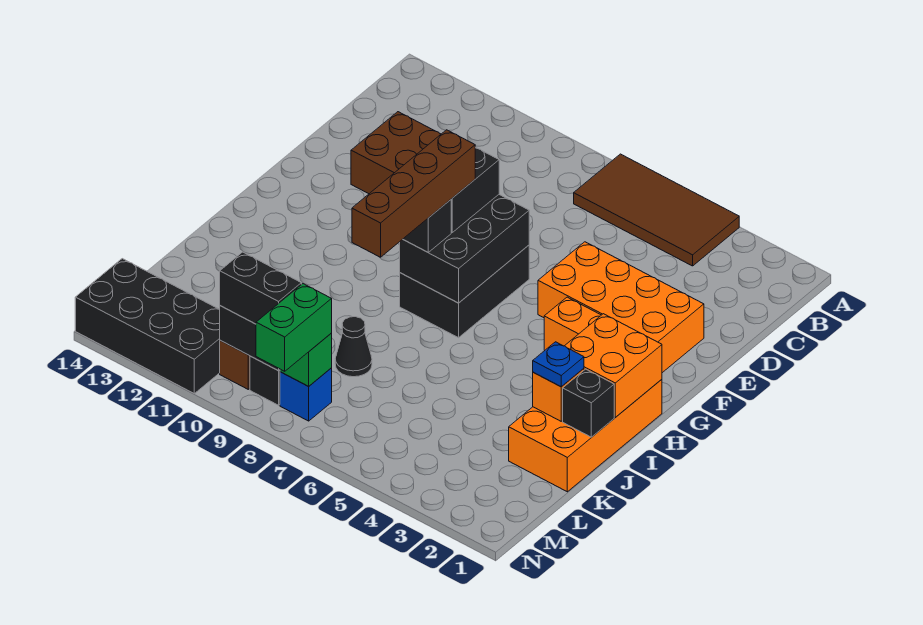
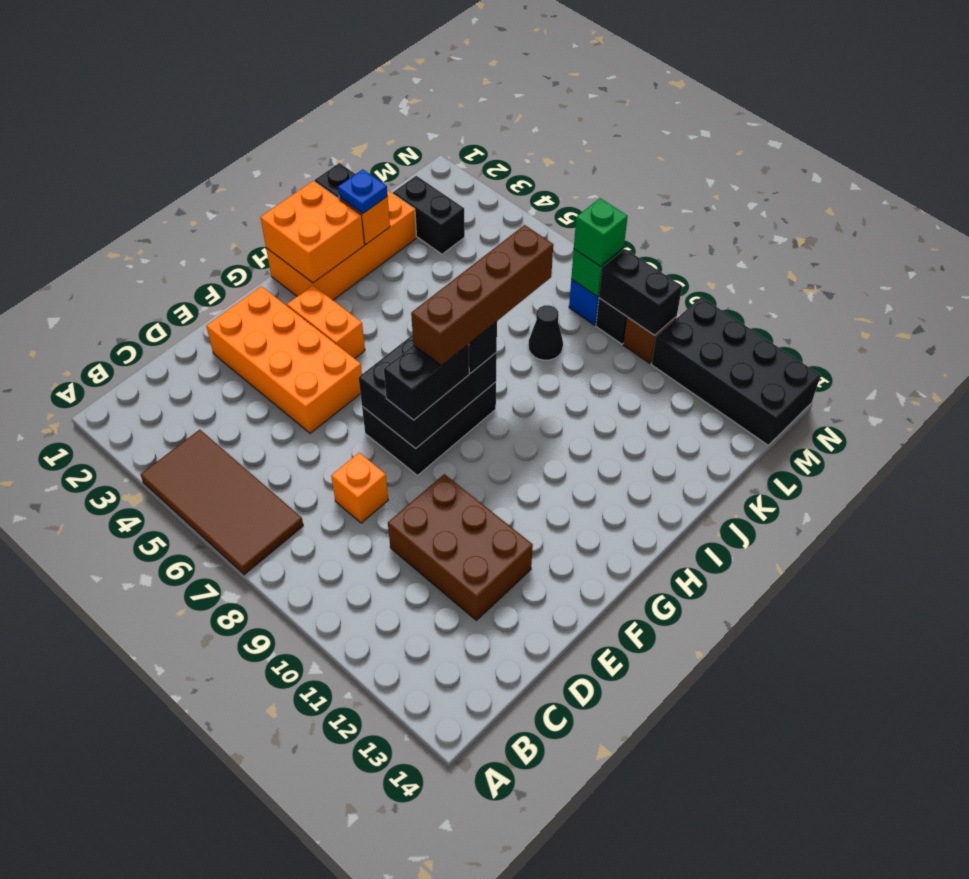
none -> orange 1x1 brick [331,453,388,523]
green 1x2 brick [256,284,332,371] -> green 1x1 brick [574,198,628,266]
black 1x2 brick [220,252,301,324] -> black 1x2 brick moved to [393,176,465,254]

